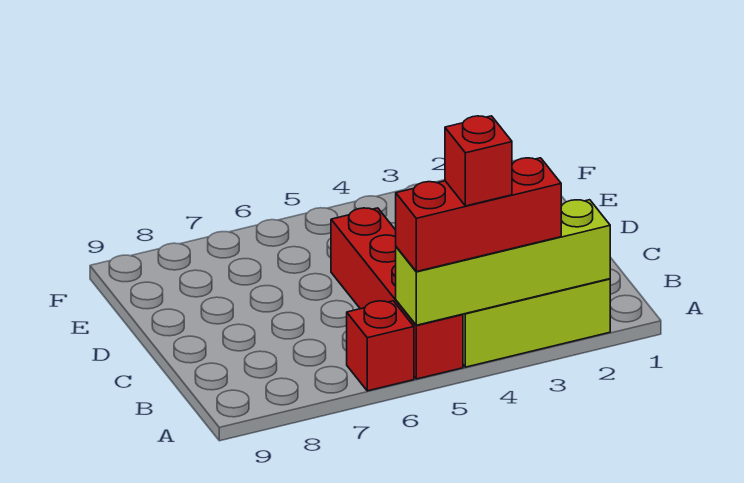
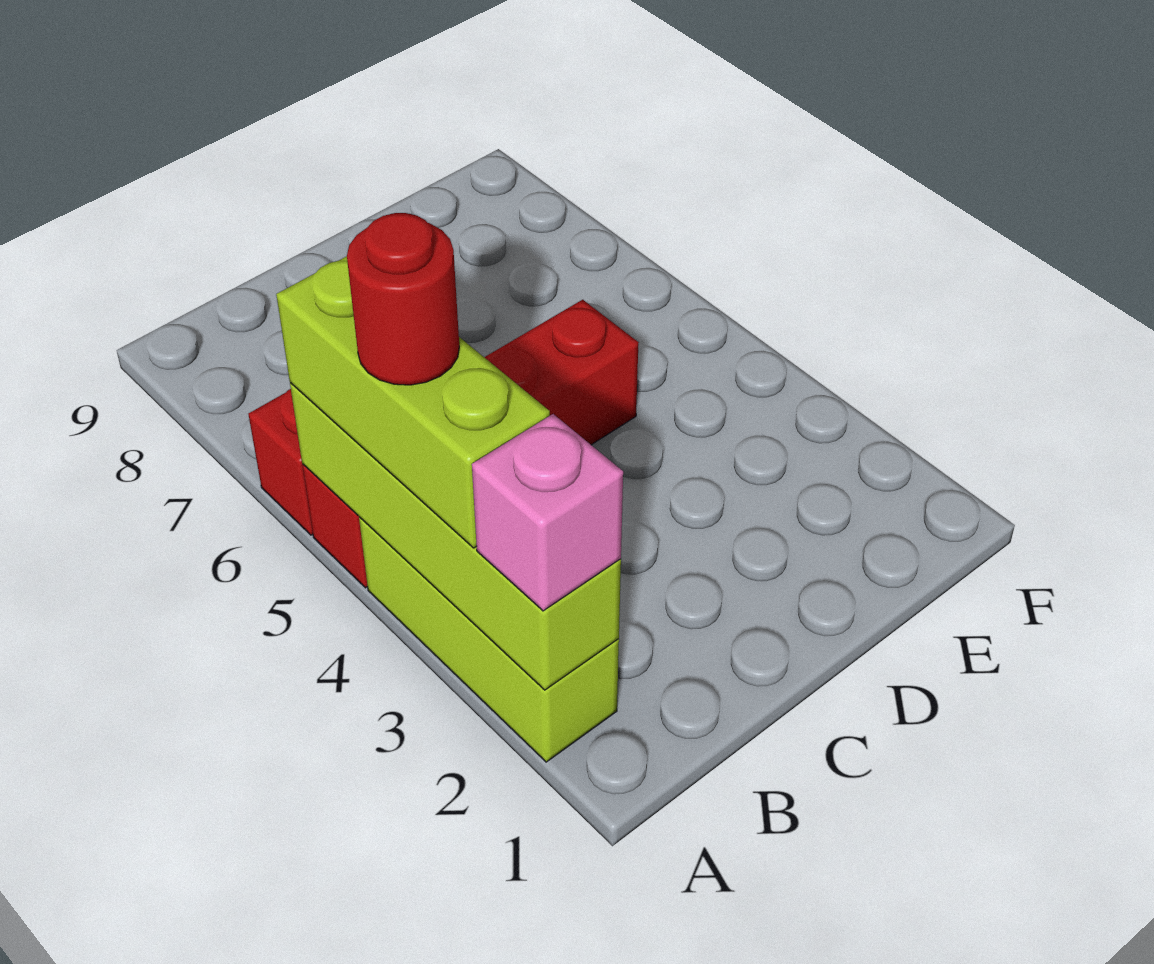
none -> pink 1x1 brick [472,414,623,611]
red 1x3 brick [396,158,561,272] -> lime 1x3 brick [276,256,550,548]
red 1x1 brick [445,116,512,206] -> red 1x1 round brick [347,213,459,385]

